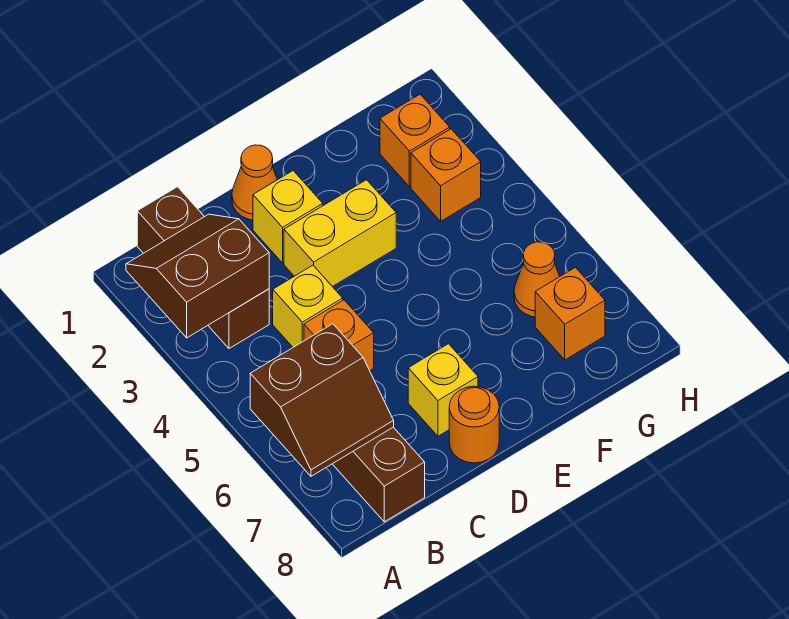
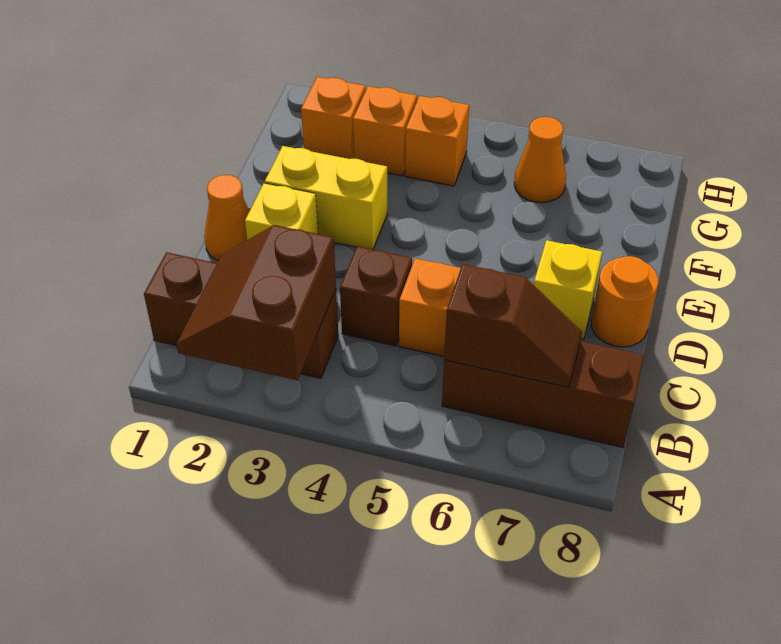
brown 2x2 slope [250,324,394,476] -> brown 1x2 slope [444,264,582,387]
yellow 1x1 brick [273,265,343,347] -> brown 1x1 brick [340,246,412,346]
yellow 1x2 brick [284,180,396,287] -> yellow 1x2 brick turned to [265,146,387,249]
orange 1x1 brick [535,267,605,360] -> orange 1x1 brick moved to [405,96,469,186]

